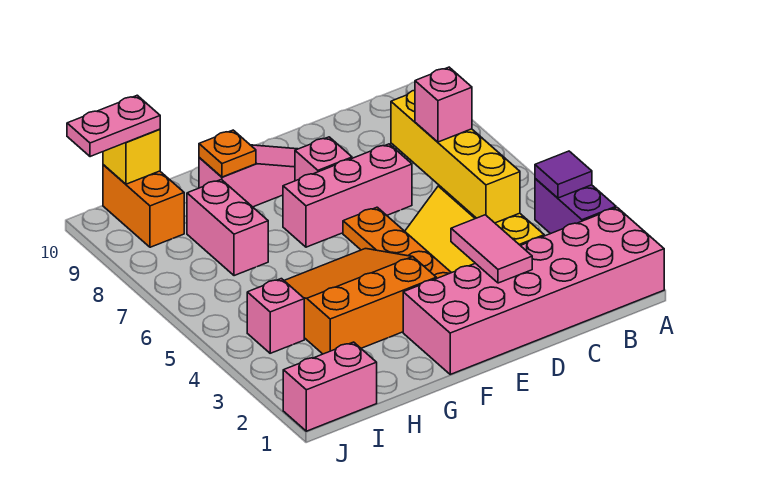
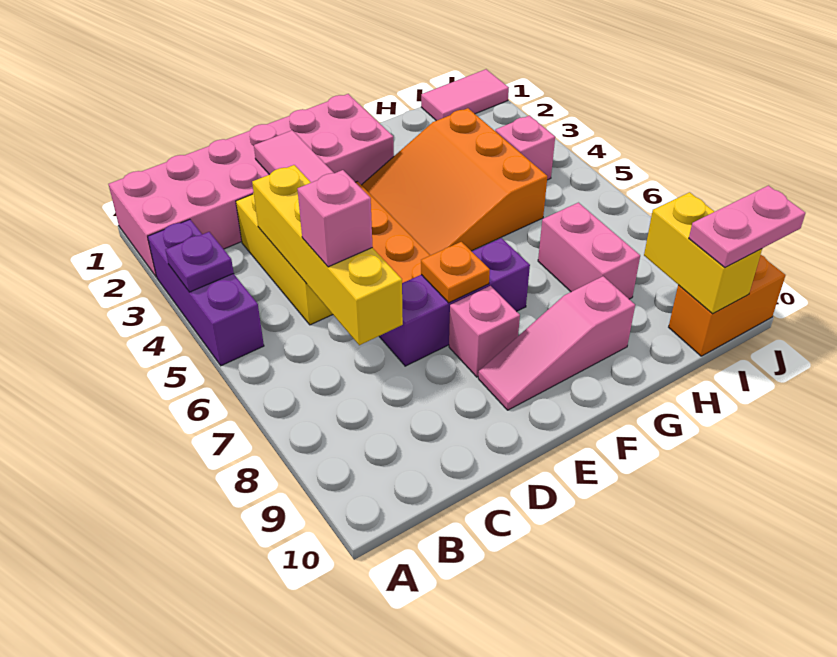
purple 1x2 brick [535,179,616,234] -> purple 1x3 brick [148,219,264,366]
purple 1x1 tile [535,151,592,198] -> purple 1x1 plate [166,232,234,292]
pink 1x3 brick [283,144,412,247] -> purple 1x3 brick [379,238,530,366]
orange 3x3 slope [284,249,436,354] -> orange 3x3 slope turned to [362,108,547,255]
orange 1x1 plate [199,130,256,177] -> orange 1x1 plate moved to [421,242,490,303]
pink 1x2 brick [283,342,377,431] -> pink 1x2 tile [421,69,509,121]
orange 1x2 brick [103,165,184,247] -> orange 1x2 brick turned to [669,255,786,356]
yellow 1x1 brick [103,129,160,184] -> yellow 1x2 brick [644,192,762,314]

